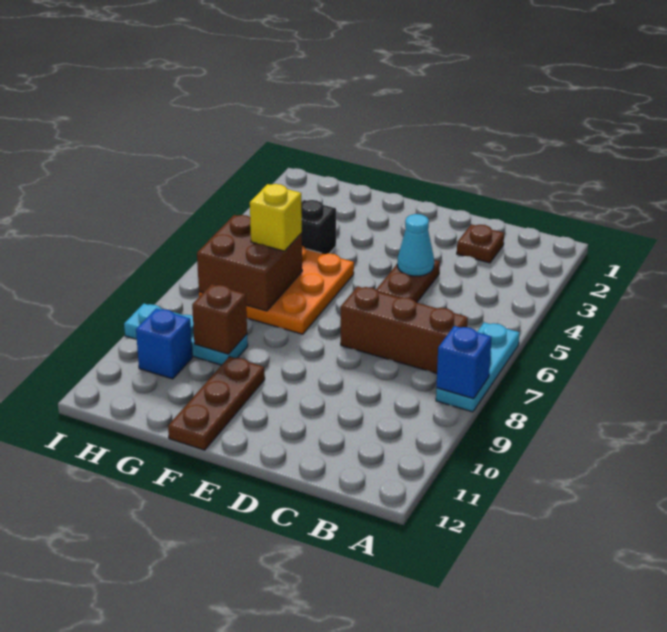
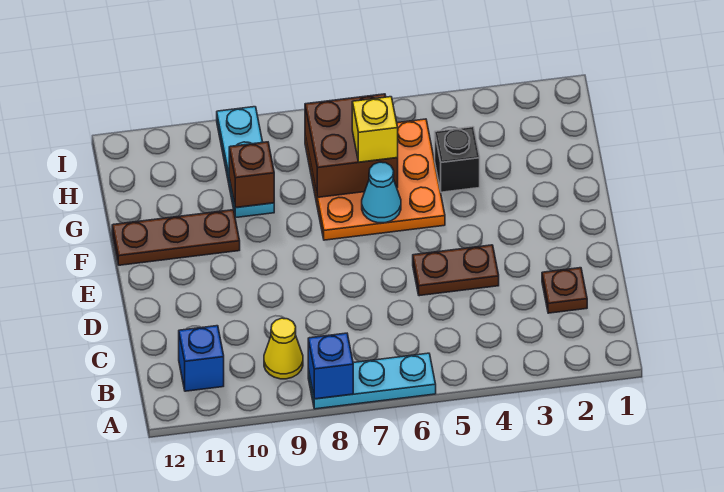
brown 1x3 brick [341,286,468,373] -> none
none -> yellow 1x1 cone [264,318,303,379]
cyan 1x1 cone [397,214,434,276] -> cyan 1x1 cone moved to [362,162,401,223]
blue 1x1 brick [136,308,192,379] -> blue 1x1 brick moved to [179,326,224,391]

